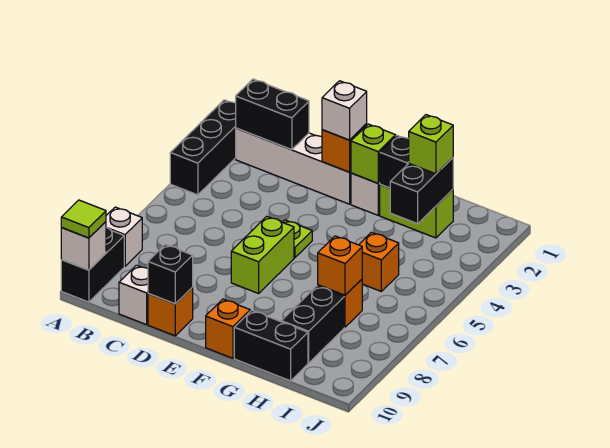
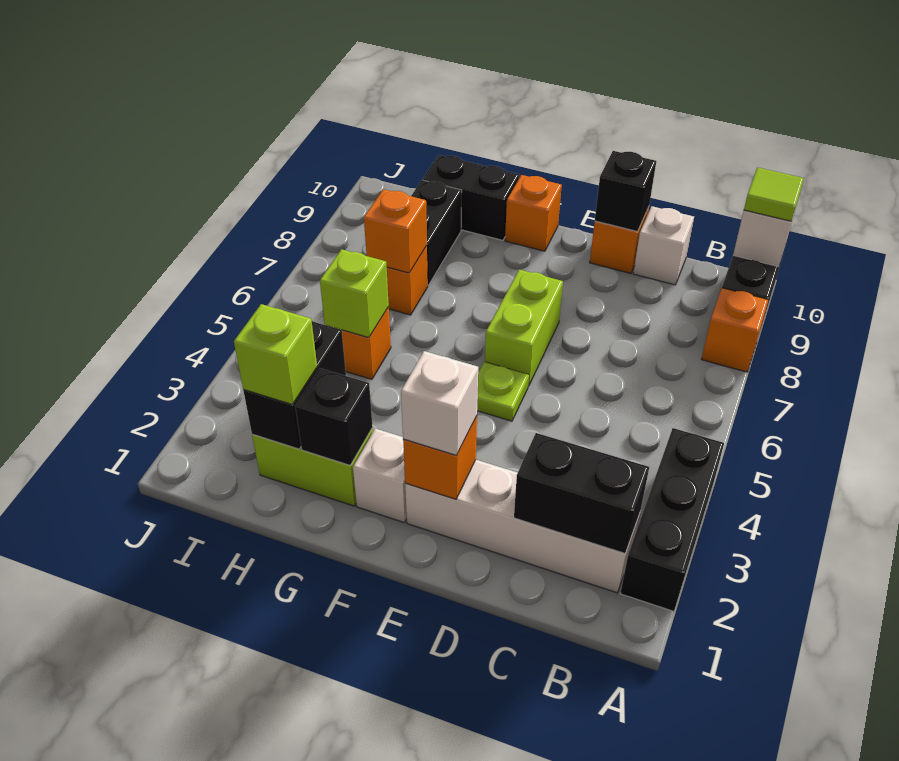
white 1x1 brick [106,207,142,266] -> orange 1x1 brick [702,288,768,372]
lime 1x1 brick [351,124,396,183] -> lime 1x1 brick moved to [320,249,389,338]

